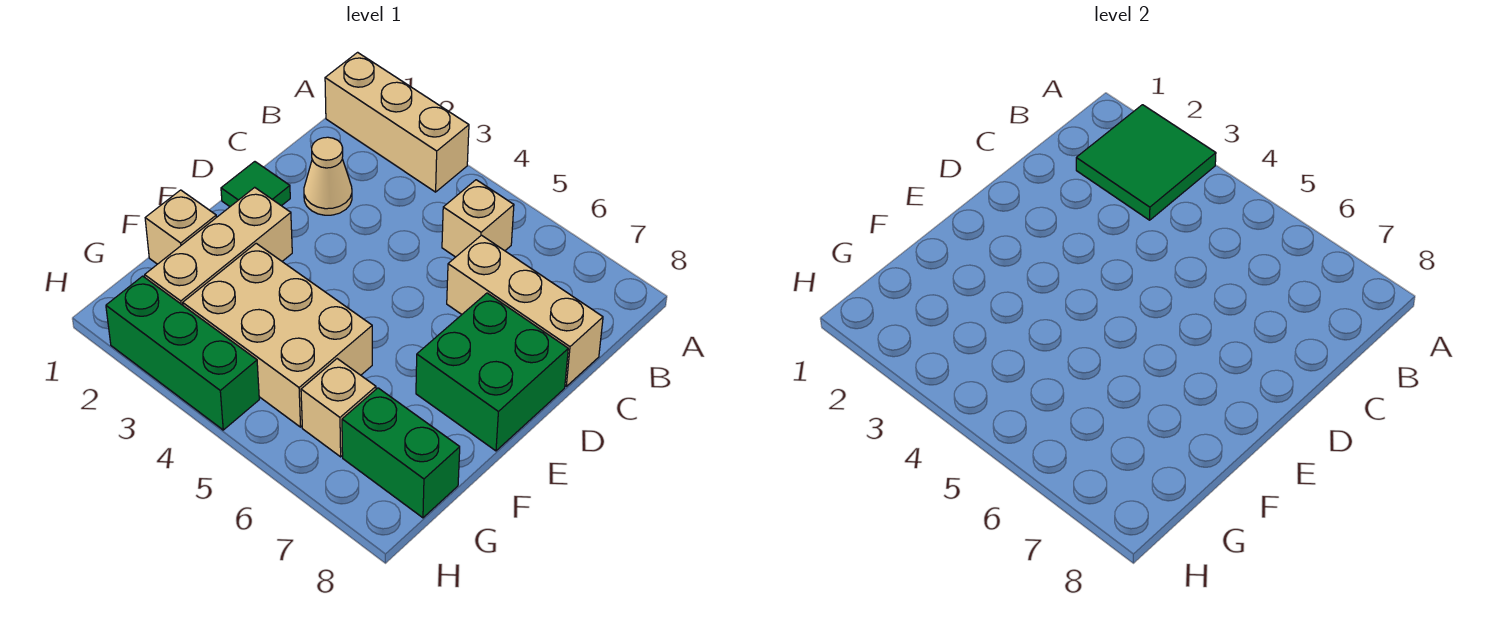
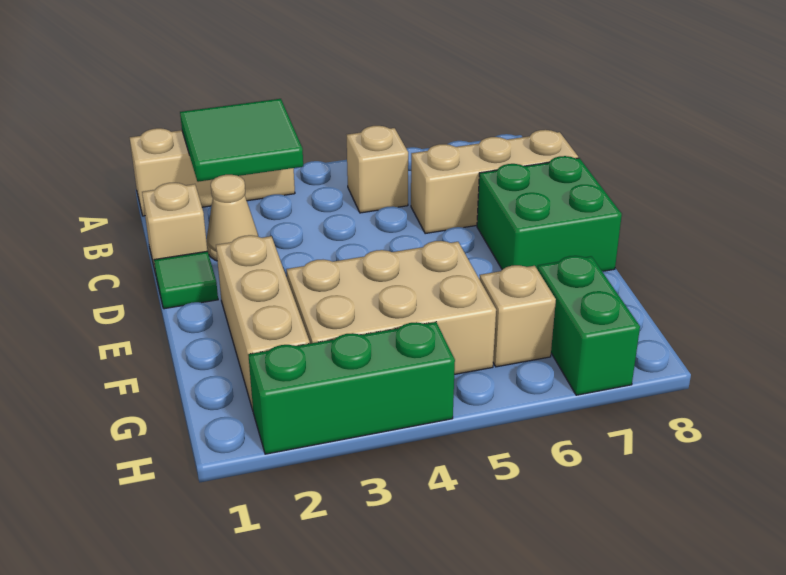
tan 1x1 brick [145,190,216,264] -> tan 1x1 brick moved to [142,183,207,274]
green 1x2 brick [342,388,460,518] -> green 1x2 brick turned to [537,256,640,395]

